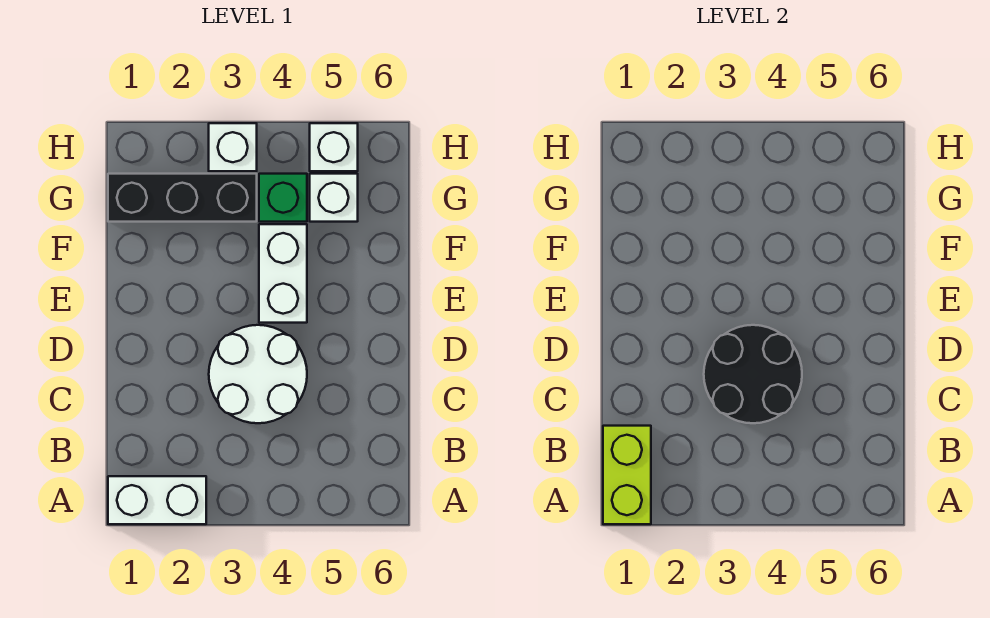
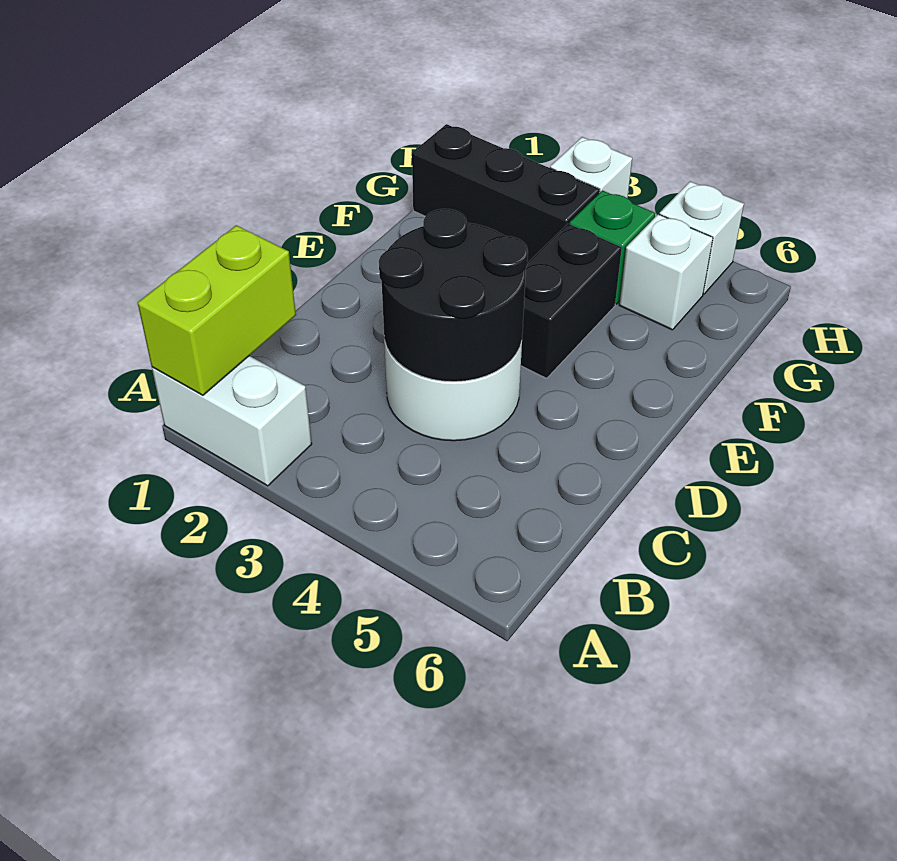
white 1x2 brick [259,224,307,323] -> black 1x2 brick [521,224,622,378]

